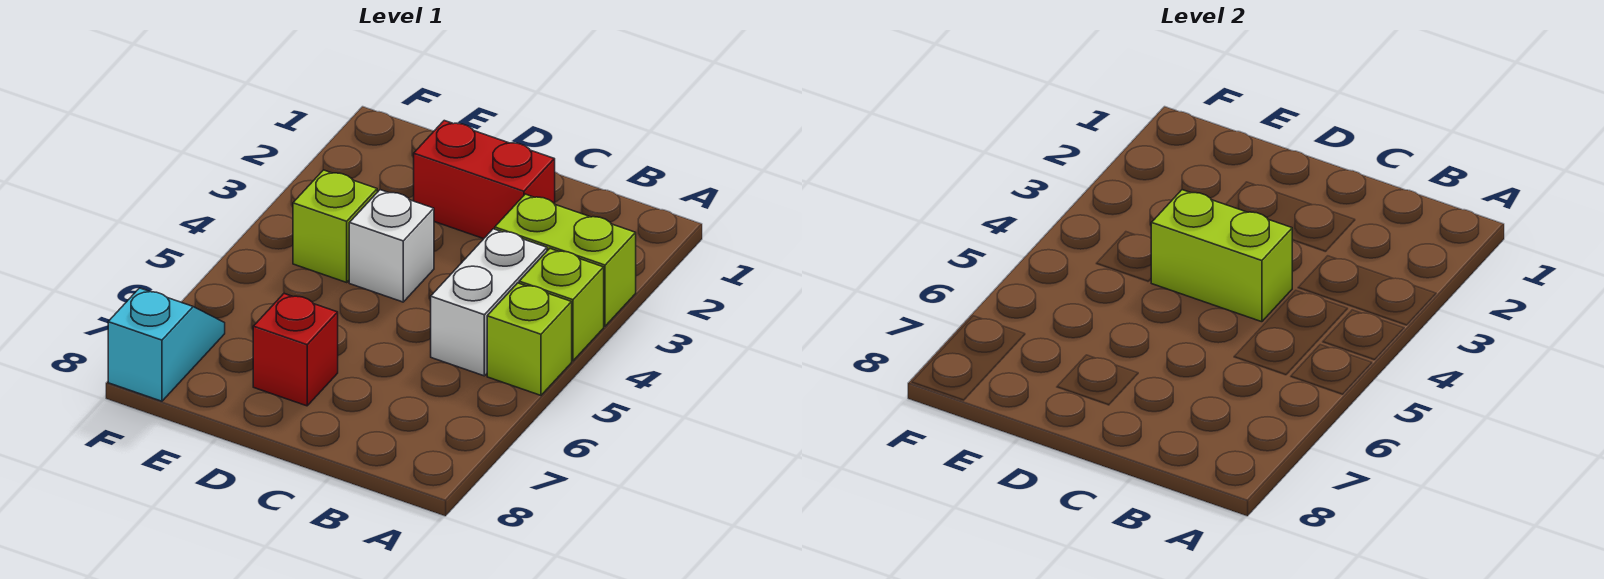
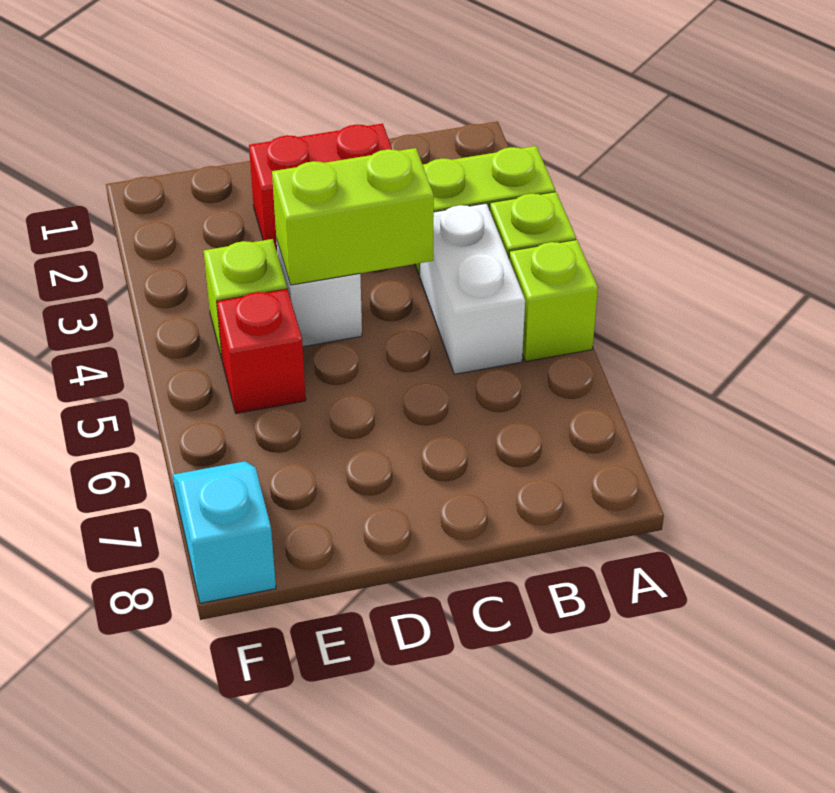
red 1x1 brick [253,294,338,406] -> red 1x1 brick moved to [217,289,306,413]

